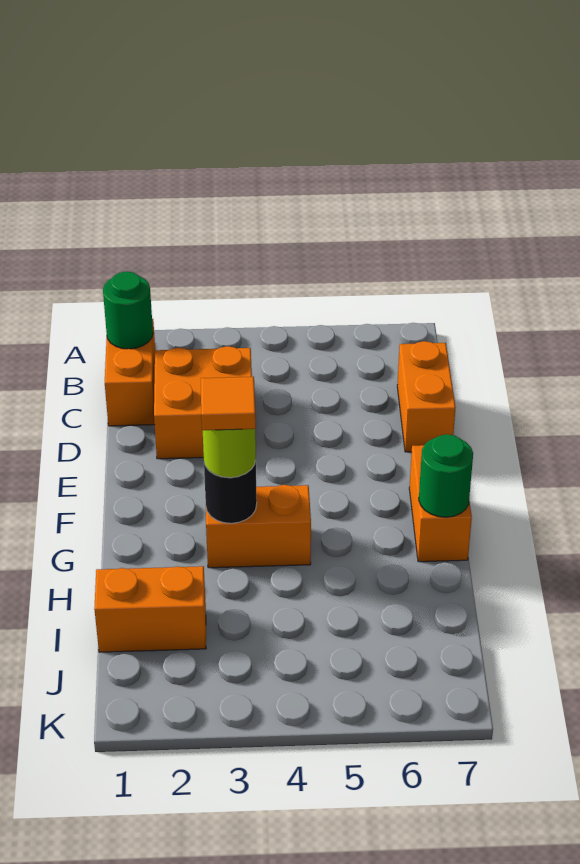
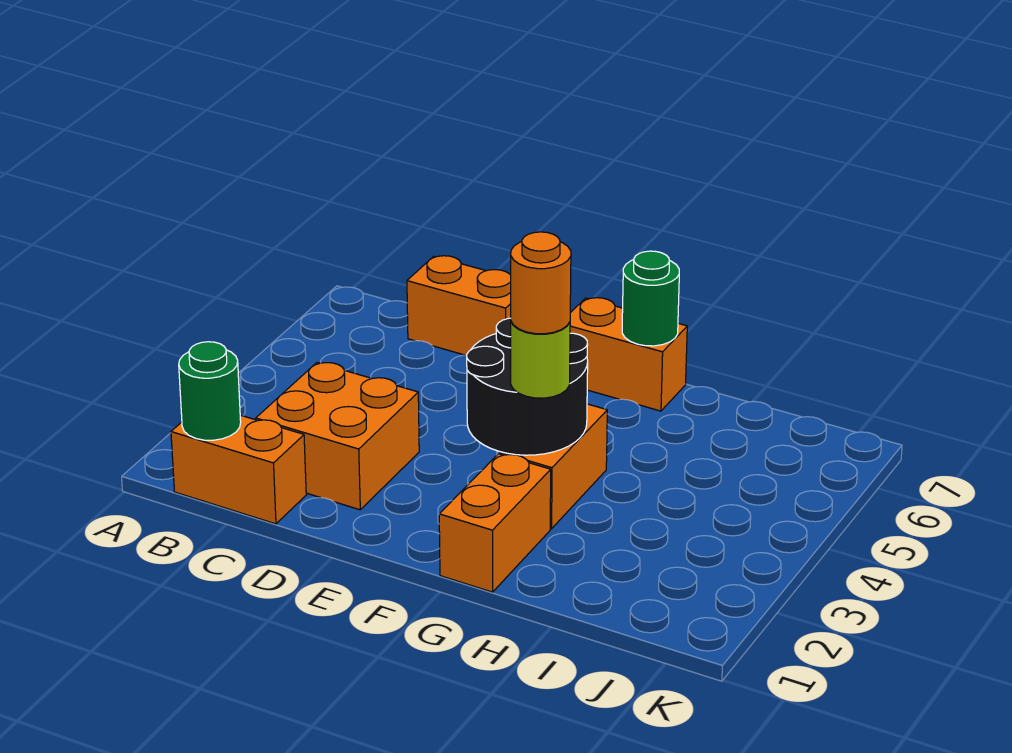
black 1x1 round brick [204,461,257,523] -> black 2x2 round brick [467,318,588,455]
orange 1x1 tile [201,377,256,430] -> orange 1x1 round brick [511,232,571,334]
orange 1x2 brick [94,566,206,652] -> orange 1x2 brick moved to [439,454,551,592]

